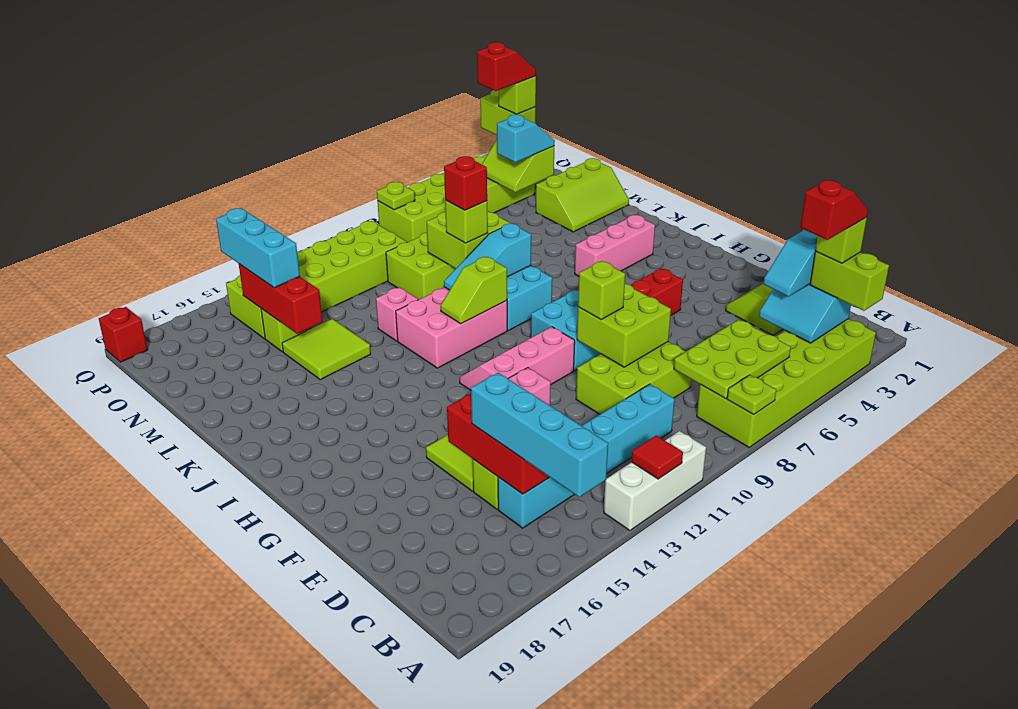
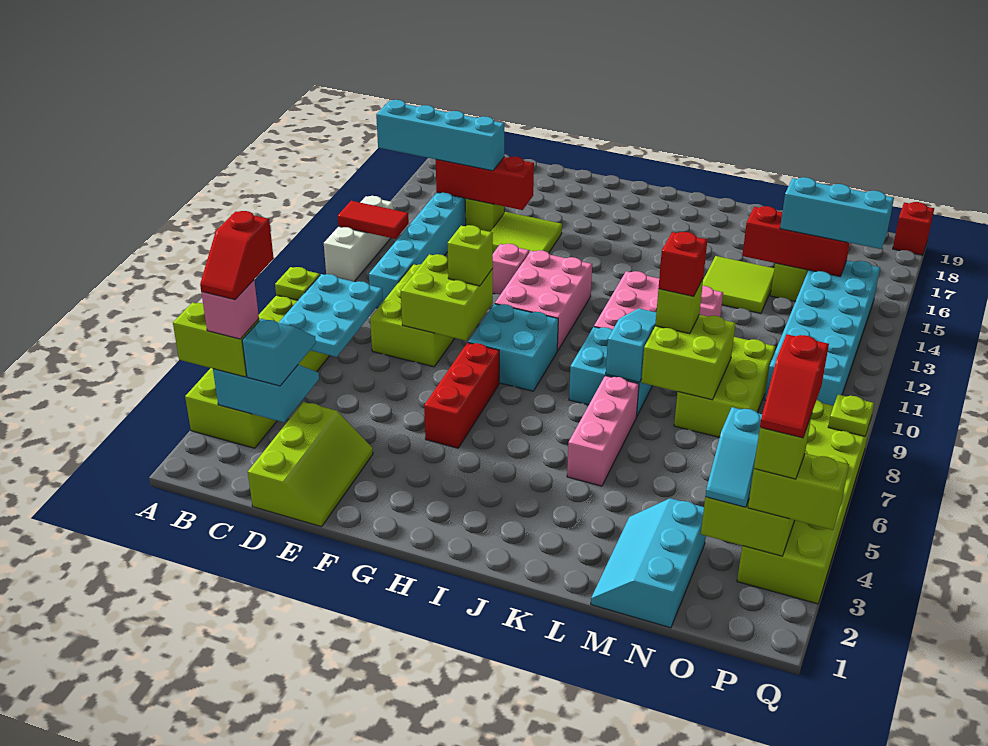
red 1x1 tile [631,435,683,479] -> red 1x2 tile [338,201,409,239]
lime 1x1 brick [815,217,867,263] -> pink 1x1 brick [201,280,259,339]
lime 2x3 plate [674,320,791,399] -> cyan 2x3 plate [279,274,383,357]
pink 2x3 slope [460,327,575,390] -> pink 2x3 brick [495,250,592,351]
pink 1x3 brick [575,215,655,276] -> pink 1x3 brick moved to [567,376,639,486]
lime 1x2 slope [441,257,507,324] -> none
lime 2x3 slope [536,158,629,232] -> cyan 2x3 slope [591,498,706,628]
lime 2x6 brick [226,221,407,339] -> cyan 2x6 brick [764,261,880,406]

